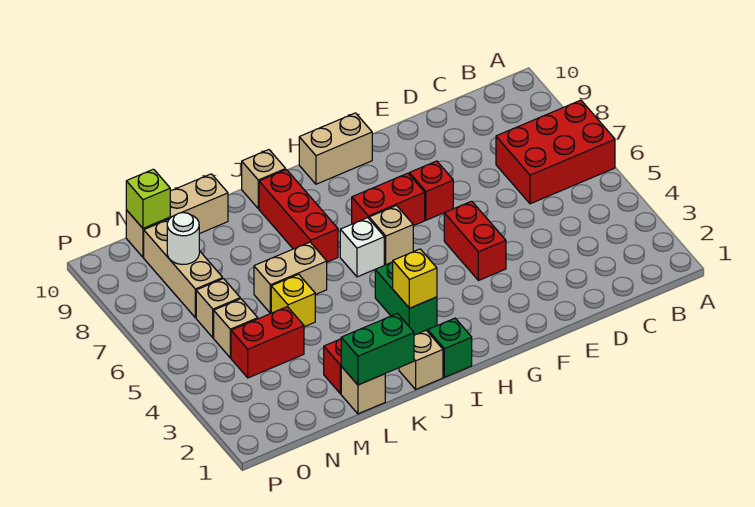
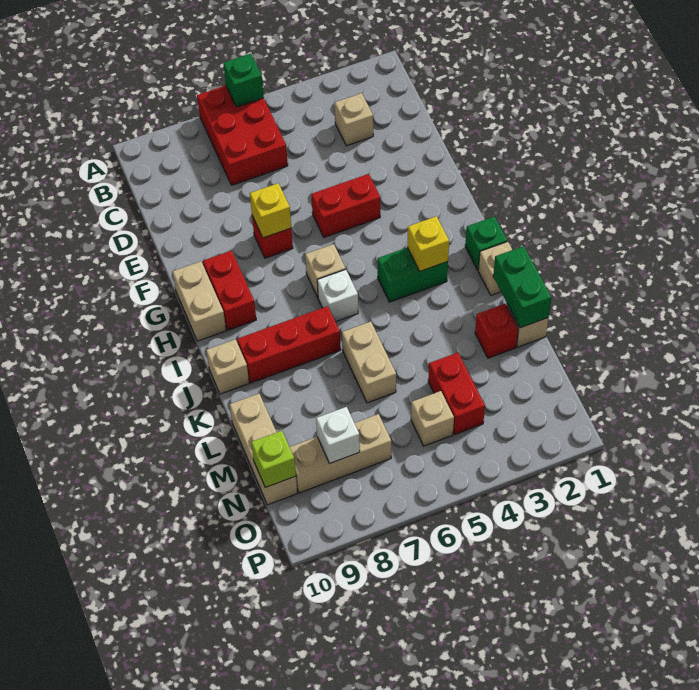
none -> green 1x1 brick [223,54,264,107]
red 1x2 brick [352,173,425,226] -> red 1x2 brick moved to [203,251,256,330]
yellow 1x1 brick [271,274,315,327] -> yellow 1x1 brick moved to [250,183,291,238]
tan 1x1 brick [196,279,240,338] -> tan 1x1 brick moved to [335,93,373,146]
white 1x1 round brick [167,213,199,264] -> white 1x1 brick [316,407,360,463]

